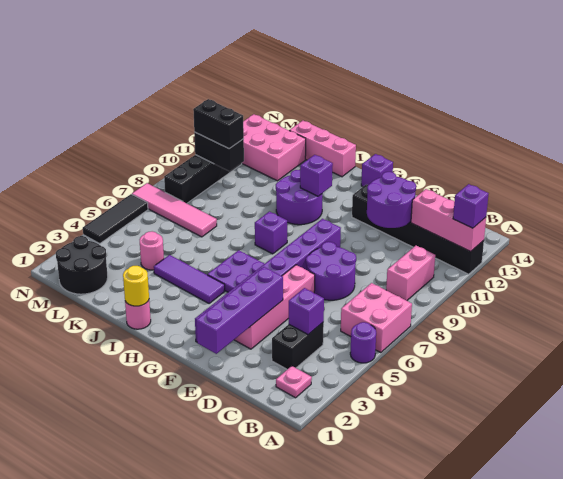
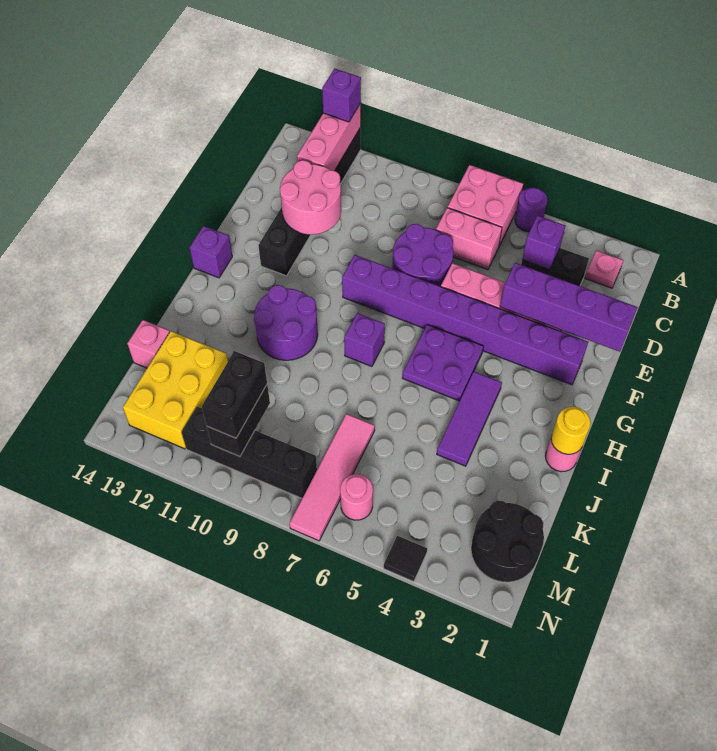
pink 1x2 brick [386,246,435,301] -> pink 1x2 brick moved to [436,208,502,270]
purple 2x2 round brick [367,172,416,228] -> pink 2x2 round brick [280,160,341,235]
purple 1x1 brick [300,155,333,196] -> none
pink 1x3 brick [289,121,356,177] -> pink 1x1 brick [127,320,170,368]
pink 1x1 round brick [140,231,164,270] -> pink 1x1 round brick moved to [340,474,373,520]
pink 2x3 brick [242,114,306,181] -> yellow 2x3 brick [123,331,228,449]
black 1x3 tile [83,194,148,244] -> black 1x1 tile [384,536,427,582]

